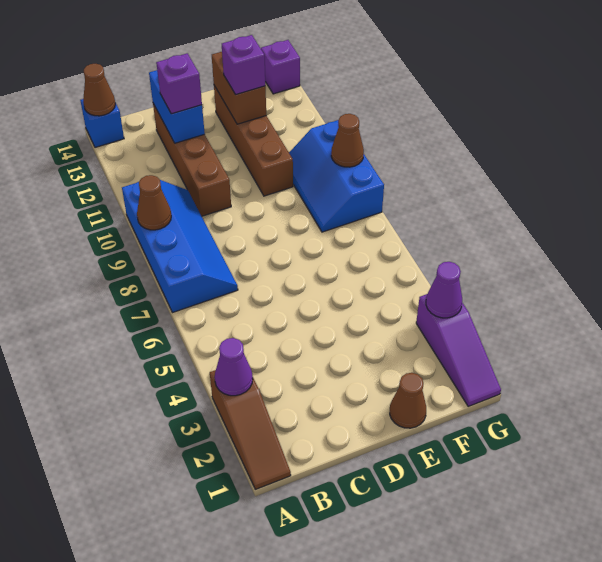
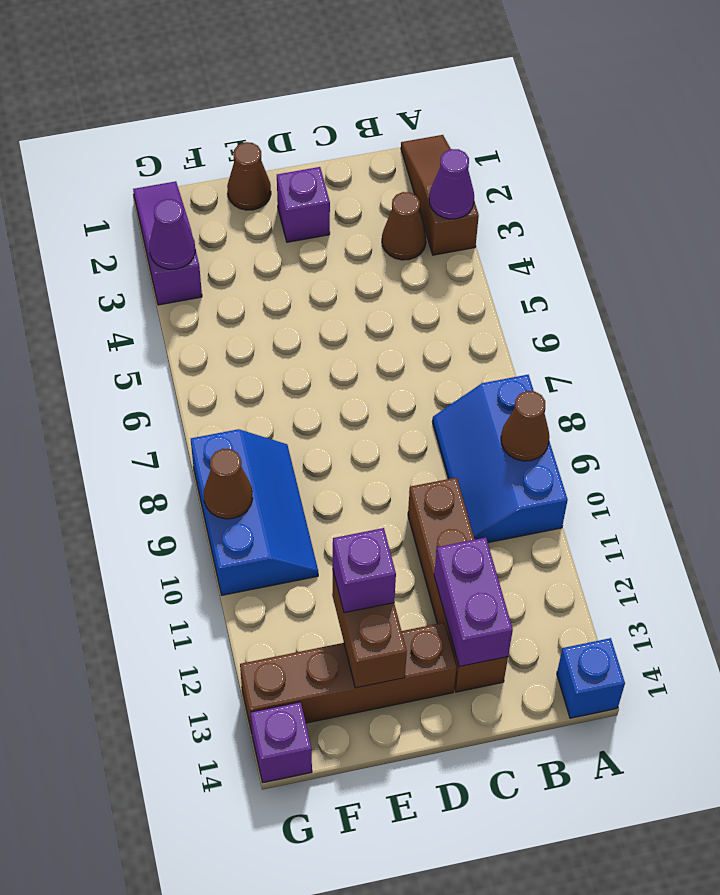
blue 2x4 slope [122,180,238,313] -> blue 2x3 slope [432,375,568,543]
brown 1x1 cone [83,64,115,116] -> brown 1x1 cone moved to [382,192,426,260]
blue 1x2 brick [149,70,205,143] -> purple 1x2 brick [434,538,513,667]
purple 1x1 brick [156,53,202,114] -> purple 1x1 brick moved to [277,167,330,242]
brown 1x4 brick [214,86,293,196] -> brown 1x4 brick turned to [240,623,457,732]

